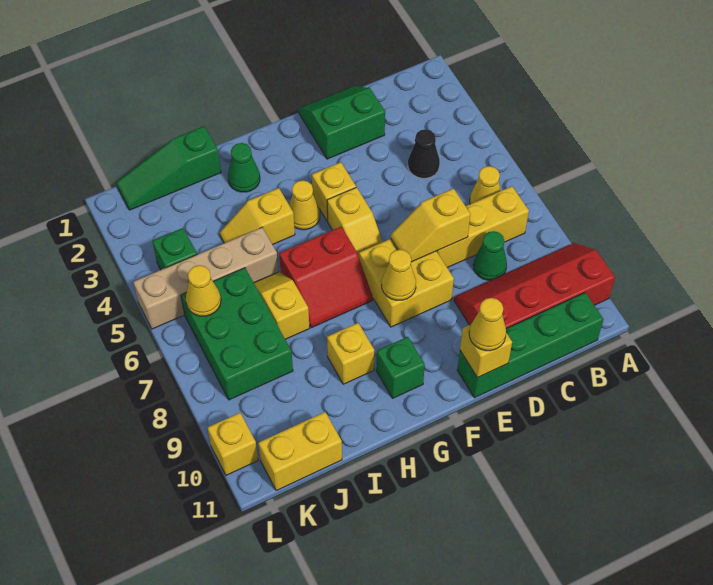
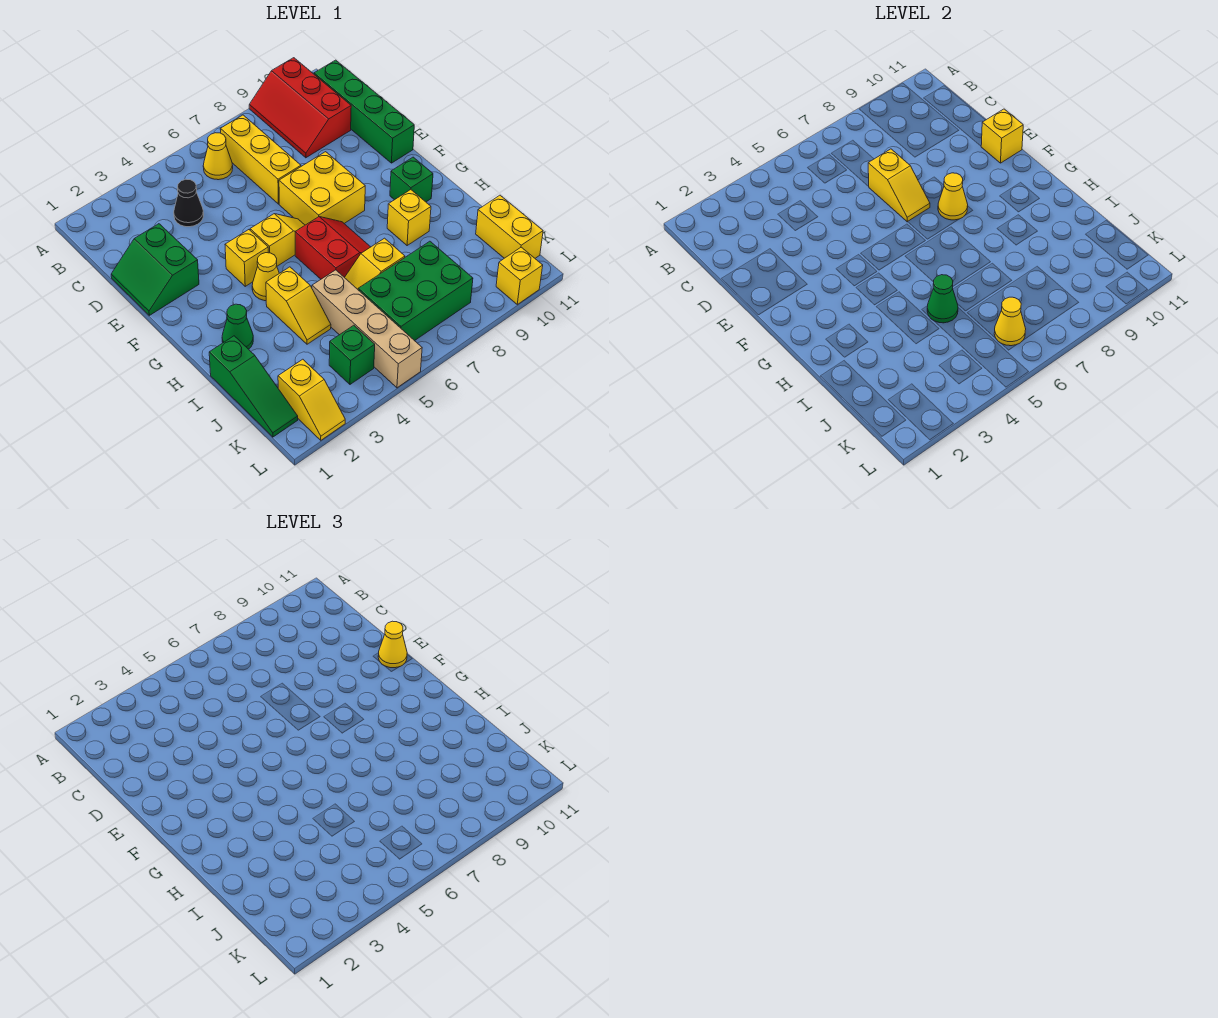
red 2x4 slope [454,243,615,329] -> red 2x3 slope [249,58,351,158]
green 1x1 cone [473,231,507,280] -> green 1x1 cone moved to [927,275,958,323]
none -> yellow 1x2 slope [278,359,345,440]

